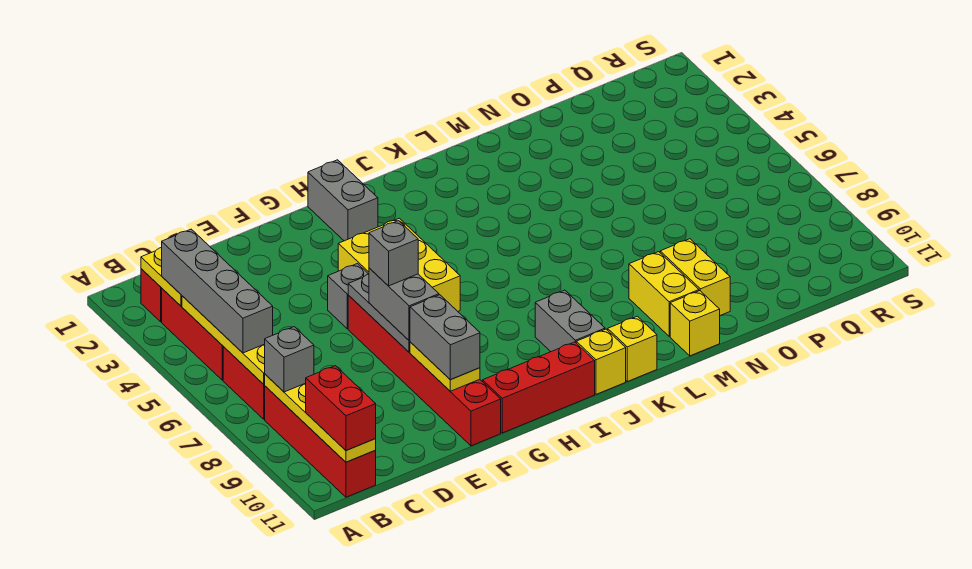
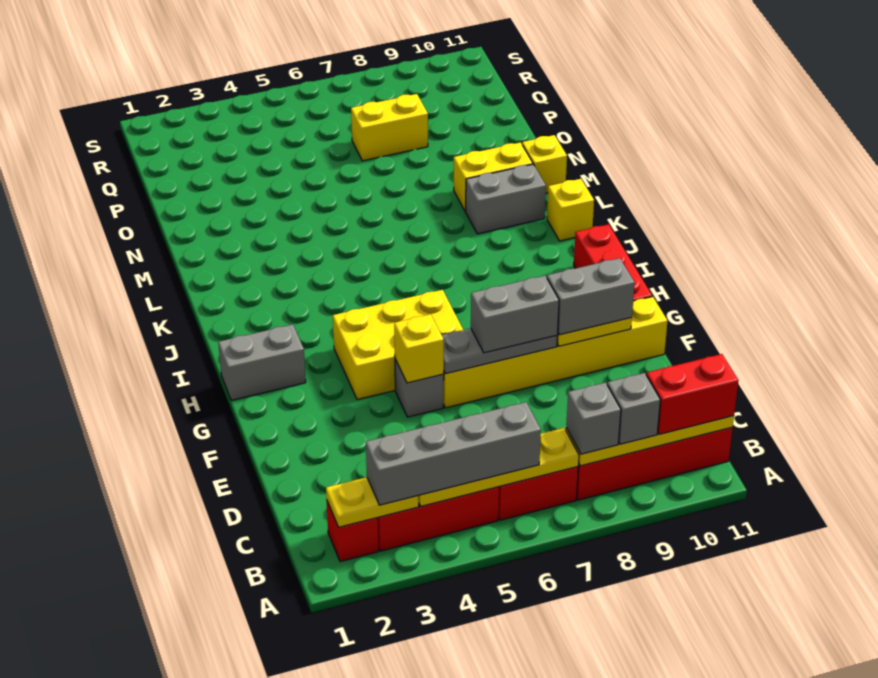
red 1x6 brick [348,295,501,446] -> yellow 1x6 brick [443,297,667,408]
grey 1x1 brick [369,221,418,286] -> grey 1x1 brick moved to [607,373,660,444]
grey 1x2 brick [535,290,605,352] -> grey 1x2 brick moved to [466,164,546,234]
yellow 1x1 brick [576,329,626,394] -> yellow 1x1 brick moved to [394,314,444,383]
yellow 1x2 brick [660,239,730,315] -> yellow 1x2 brick moved to [351,94,428,161]

